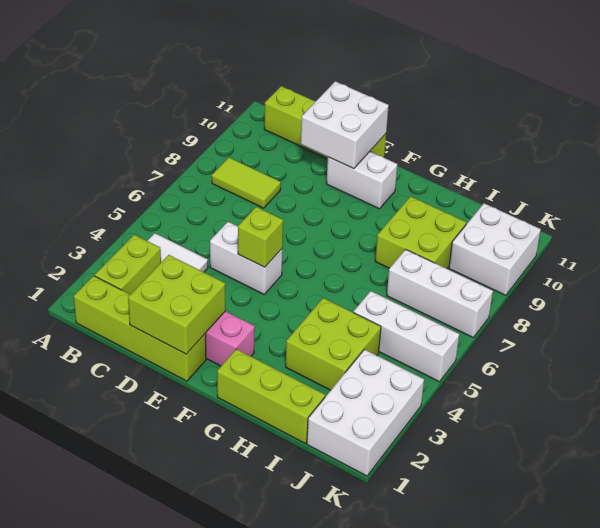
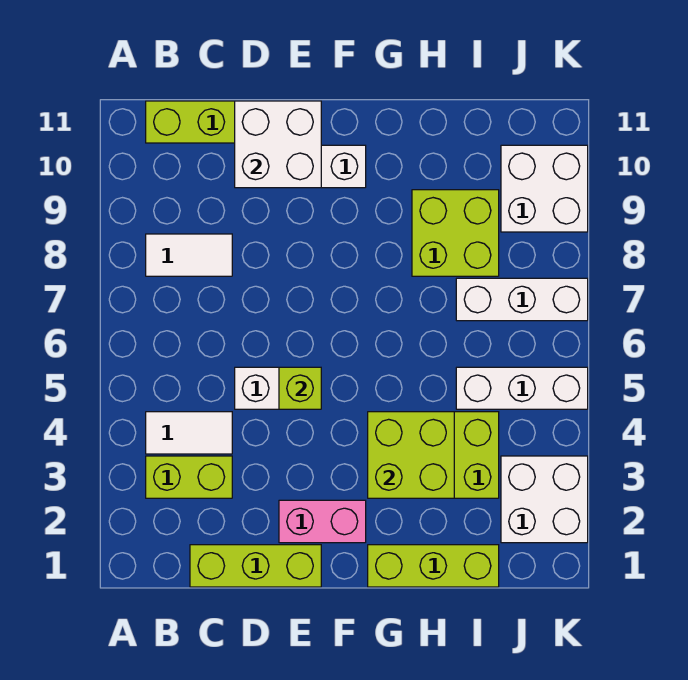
lime 1x4 brick [74,276,206,381] -> lime 1x3 brick [190,545,321,587]
lime 1x2 brick [95,235,161,294] -> lime 1x2 brick turned to [146,456,232,498]
lime 1x2 tile [212,158,281,208] -> white 1x2 tile [146,234,232,276]
lime 2x2 brick [128,255,225,354] -> lime 2x2 brick moved to [368,412,454,498]
white 2x3 brick [307,349,424,476] -> white 2x2 brick [501,456,588,543]

